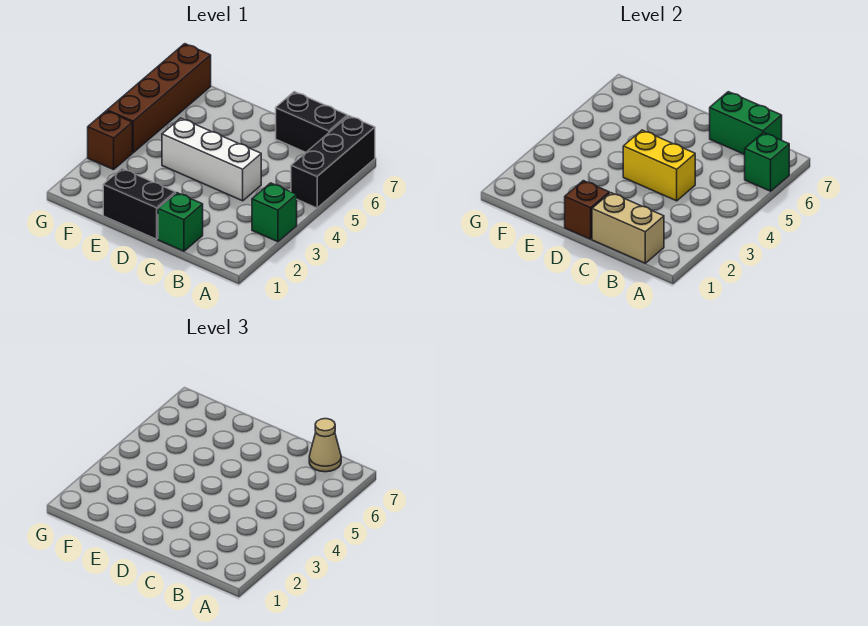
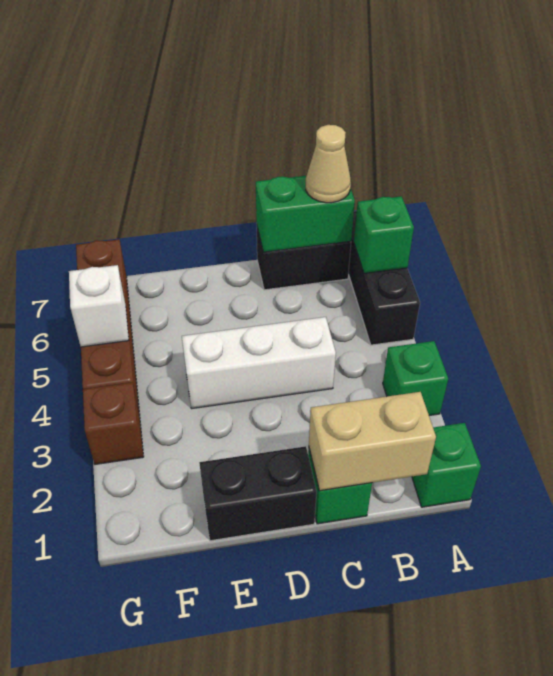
none -> green 1x1 brick [412,423,481,507]
yellow 1x2 brick [623,130,695,201] -> none
brown 1x1 brick [565,181,609,239] -> none
none -> white 1x1 brick [69,265,129,347]

